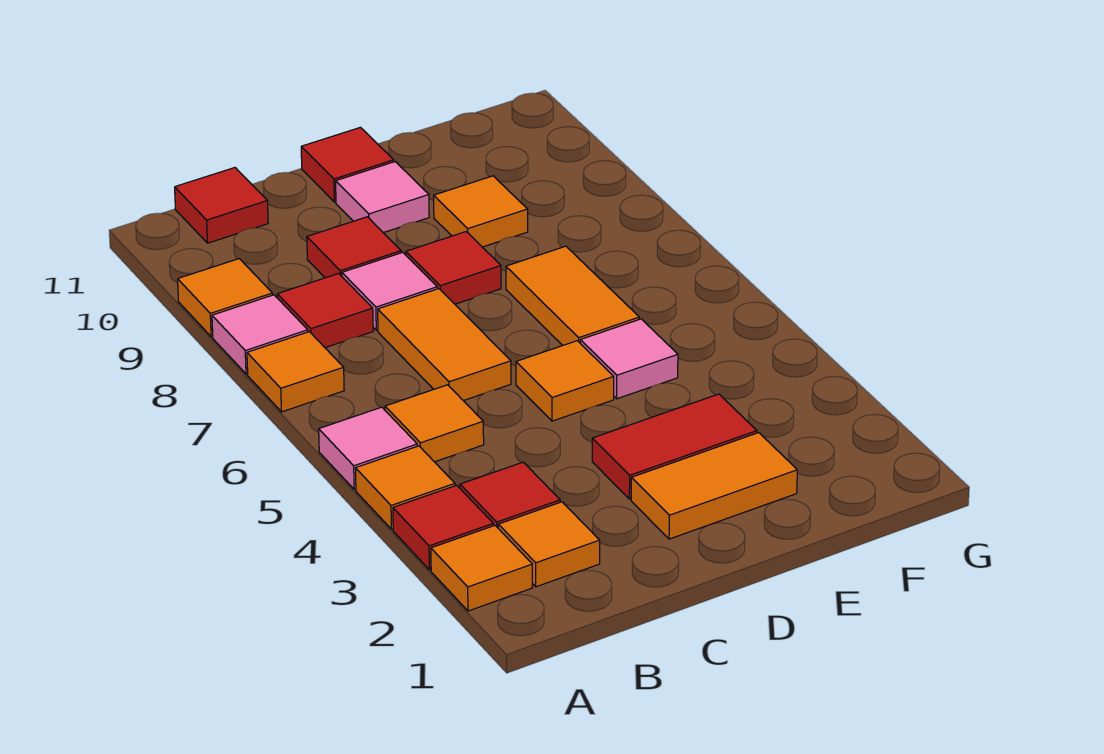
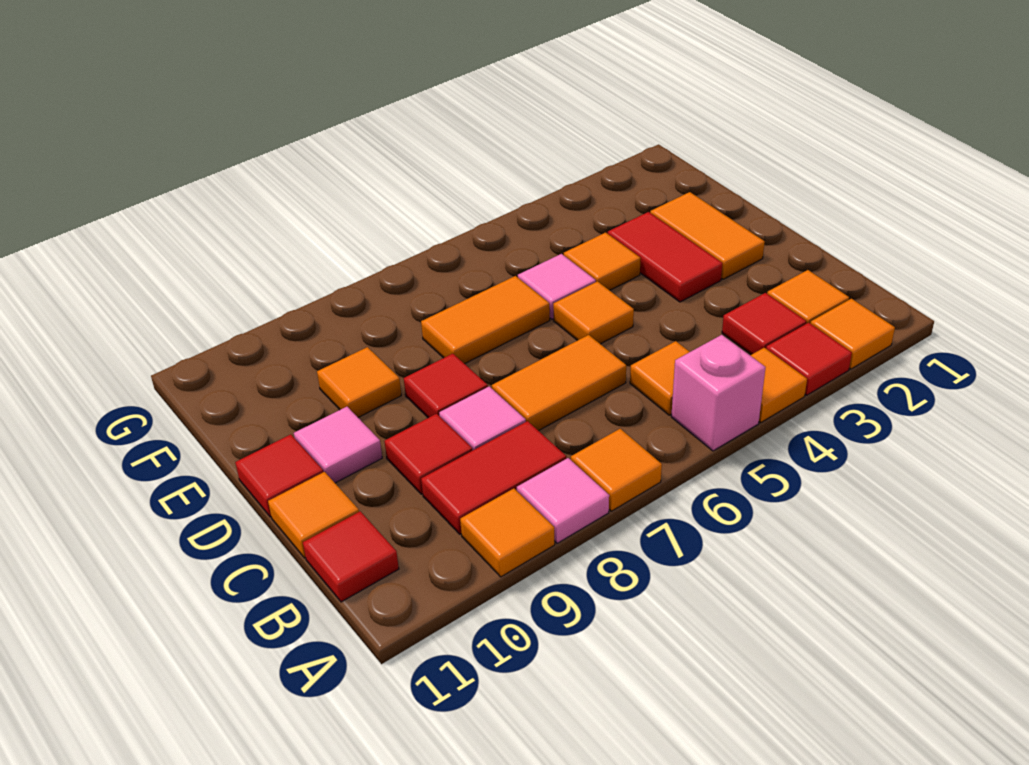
pink 1x1 tile [319,407,417,489] -> pink 1x1 brick [671,335,766,451]
red 1x1 tile [277,274,373,348] -> red 1x2 tile [421,421,566,534]
none -> orange 1x1 tile [268,472,359,558]
none -> orange 1x1 tile [564,232,641,290]

